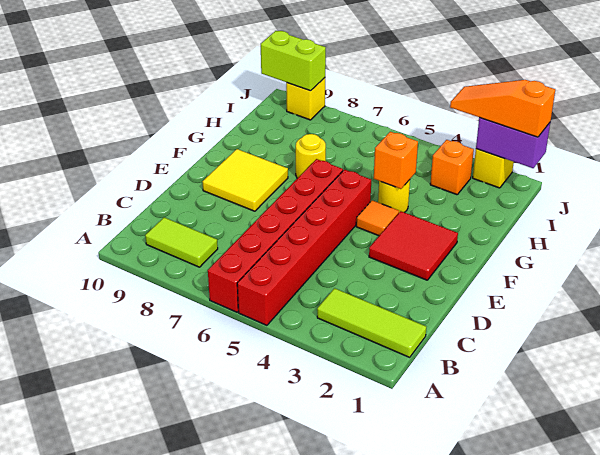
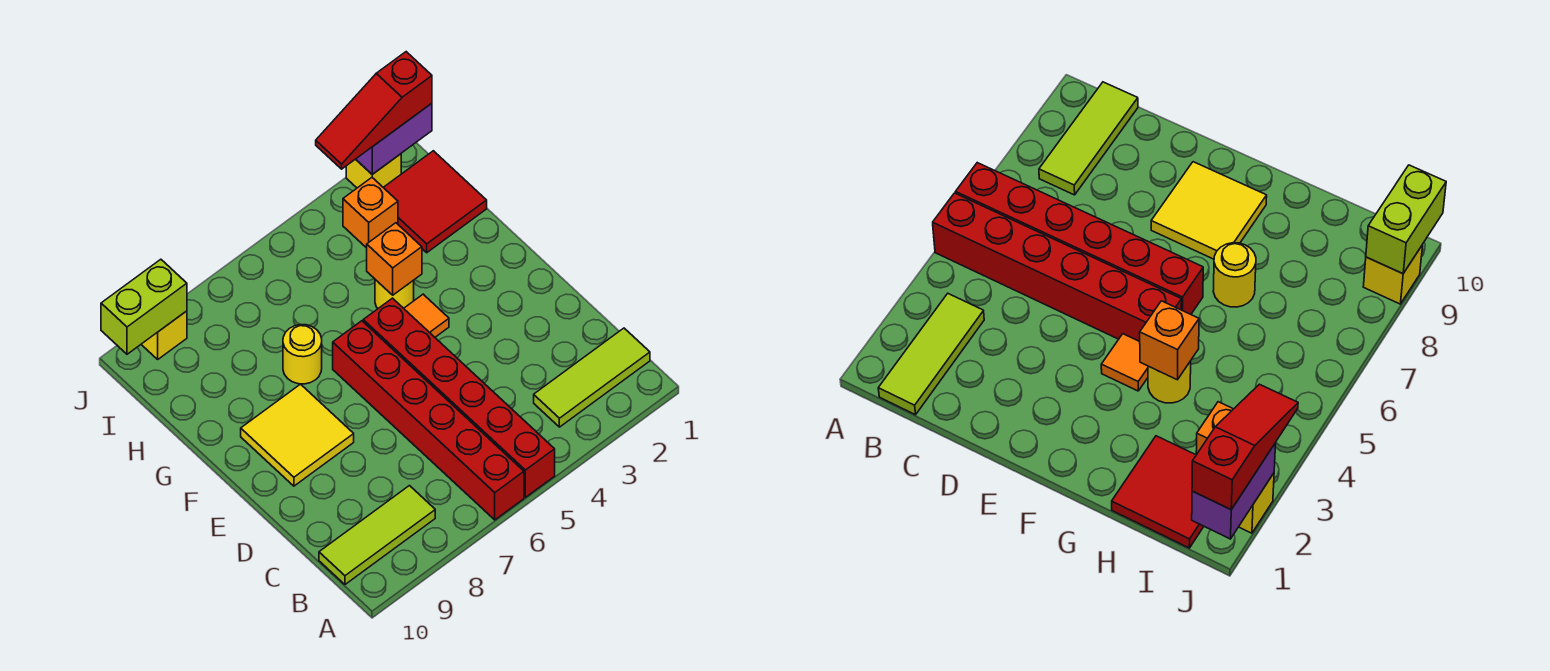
lime 1x2 tile [145,217,218,267] -> lime 1x3 tile [319,486,435,584]
red 2x2 tile [369,211,458,280] -> red 2x2 tile moved to [383,151,487,253]
orange 1x3 slope [450,80,555,137] -> red 1x3 slope [316,52,432,169]

